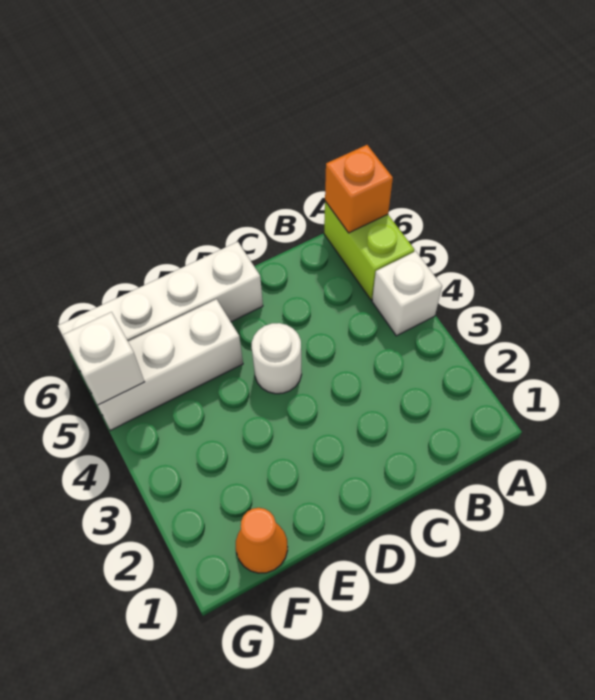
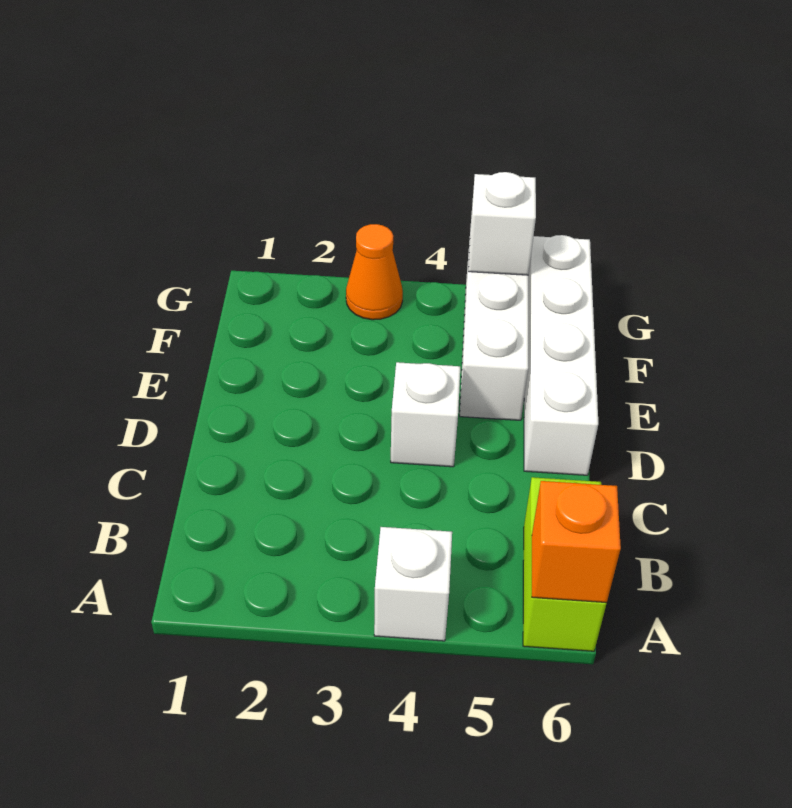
lime 1x2 brick [324,201,414,300] -> lime 1x2 brick turned to [523,477,607,651]
white 1x1 round brick [252,323,302,394] -> white 1x1 brick [391,362,460,467]
orange 1x1 cone [236,508,288,573] -> orange 1x1 cone moved to [346,224,403,320]

